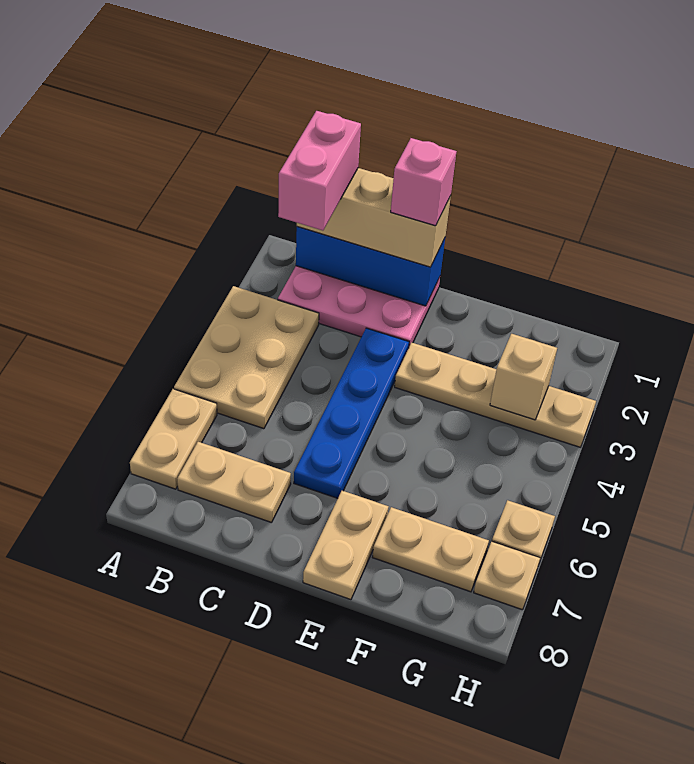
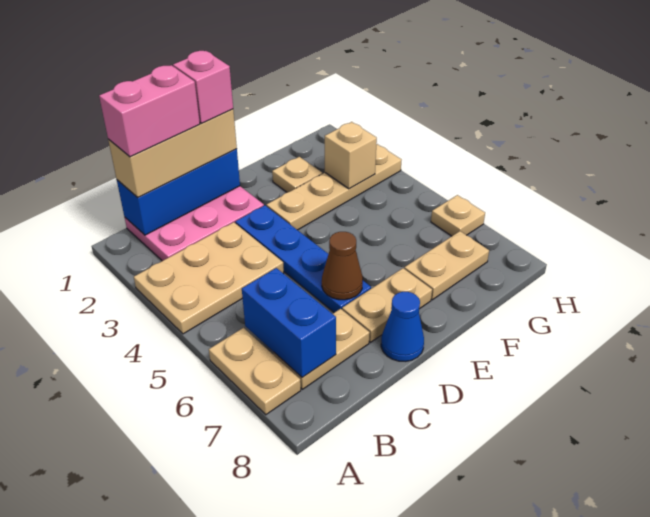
tan 2x3 plate [174,286,319,429] -> tan 2x3 plate turned to [134,222,284,334]
pink 1x2 brick [278,111,361,230] -> pink 1x2 brick turned to [99,65,200,157]
none -> blue 1x2 brick [242,268,336,378]
none -> brown 1x1 cone [322,232,363,300]
none -> blue 1x1 cone [381,292,424,361]
tan 1x2 plate [303,491,389,600] -> tan 1x2 plate turned to [342,268,432,342]
tan 1x1 plate [474,541,540,610] -> tan 1x1 plate moved to [272,157,322,192]

